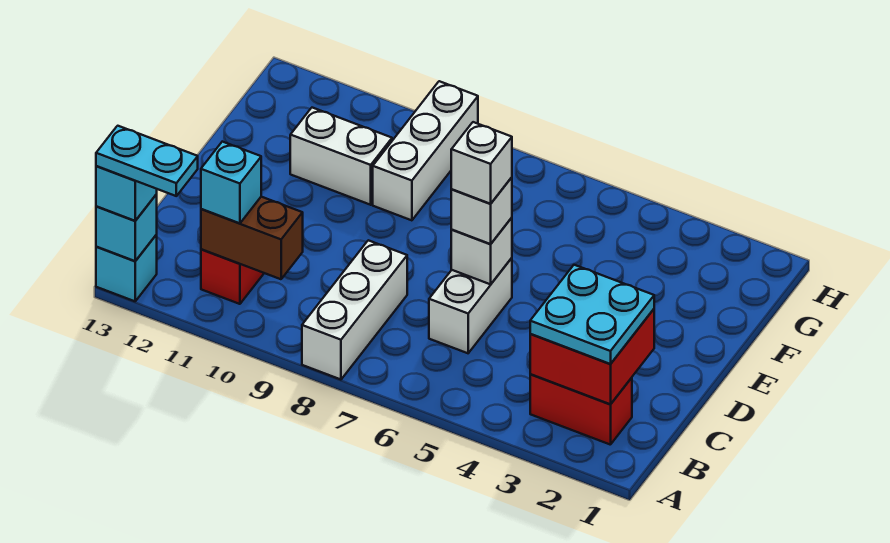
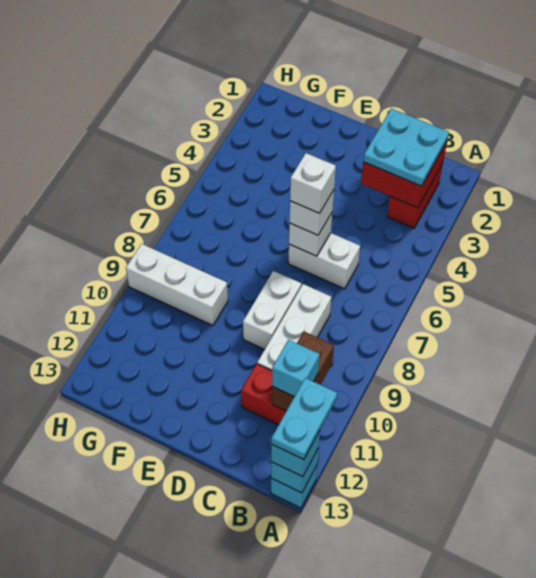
white 1x3 brick [302,240,407,380] -> white 1x3 brick turned to [257,284,331,371]
white 1x2 brick [290,108,392,205] -> white 1x2 brick moved to [243,271,301,350]

